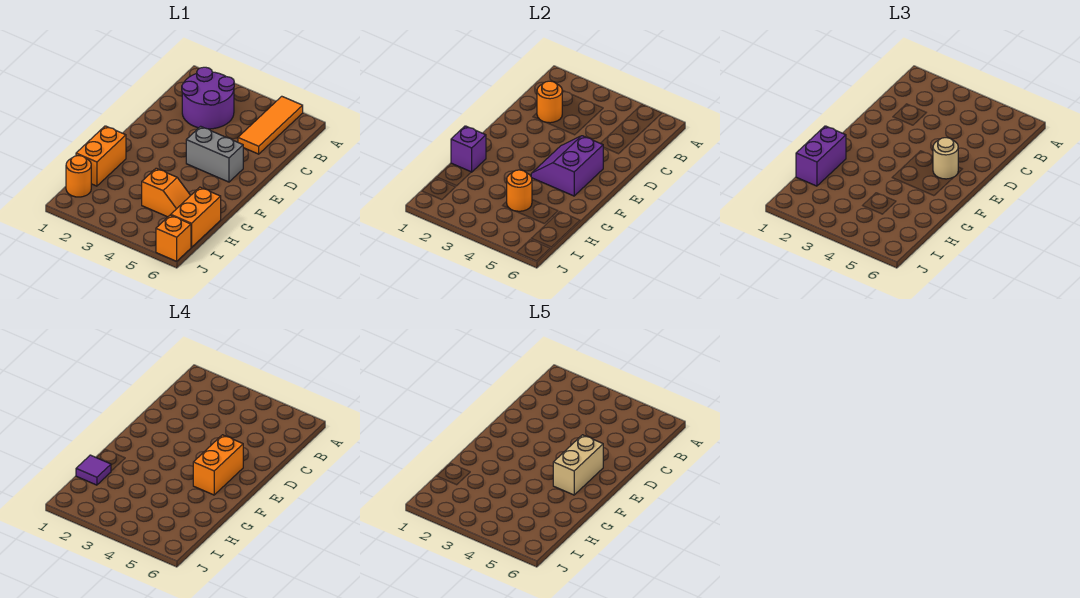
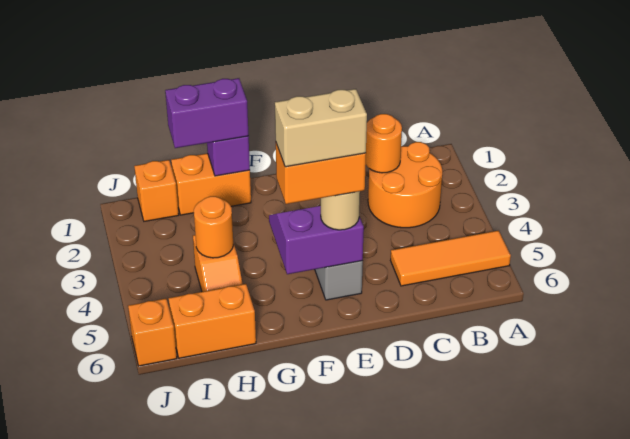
purple 2x2 round brick [182,67,234,129] -> orange 2x2 round brick [368,142,442,228]
purple 1x1 tile [76,455,111,485] -> none
orange 1x1 round brick [66,156,91,197] -> orange 1x1 brick [134,160,179,221]

